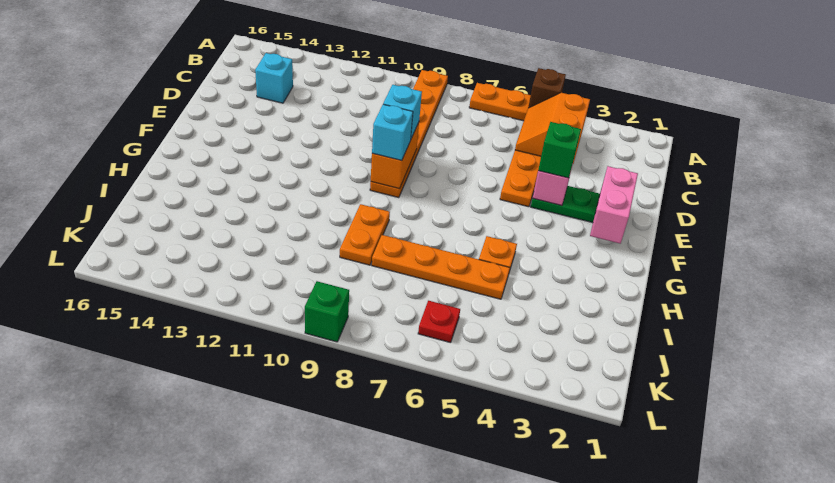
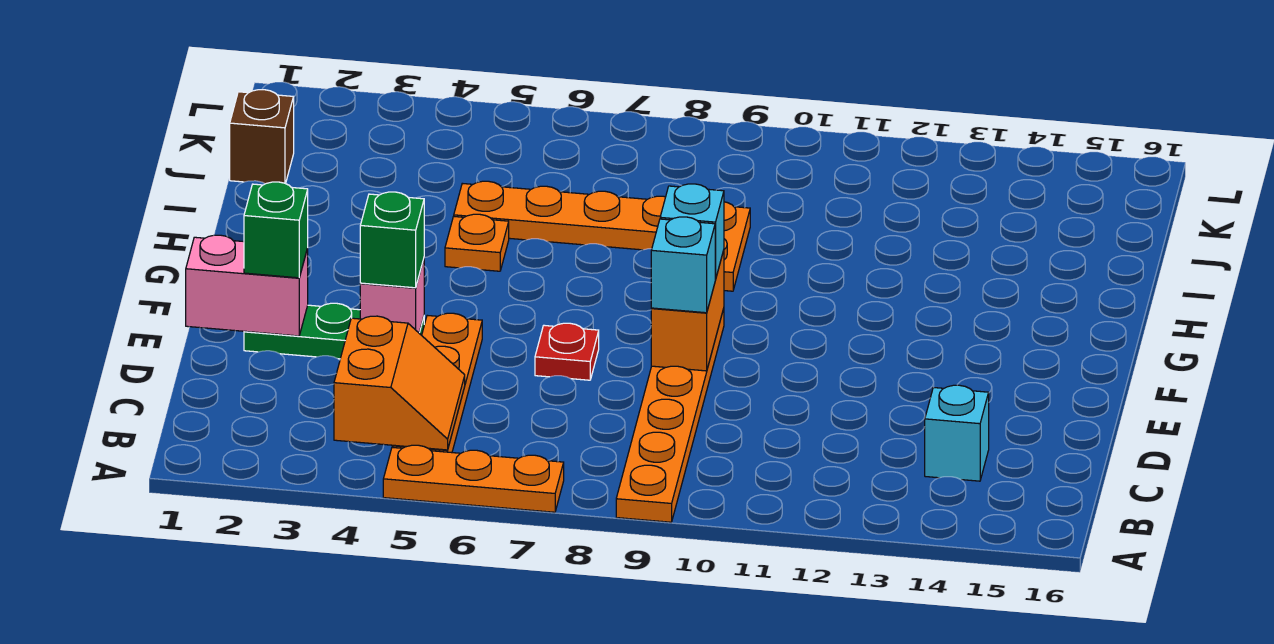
brown 1x1 brick [528,68,566,108] -> brown 1x1 brick moved to [230,90,294,184]
pink 1x2 brick [590,166,638,244] -> pink 1x2 brick turned to [186,235,308,336]
red 1x1 plate [418,301,460,343] -> red 1x1 plate moved to [535,323,599,380]
green 1x1 brick [305,281,349,342] -> green 1x1 brick moved to [244,182,308,278]

